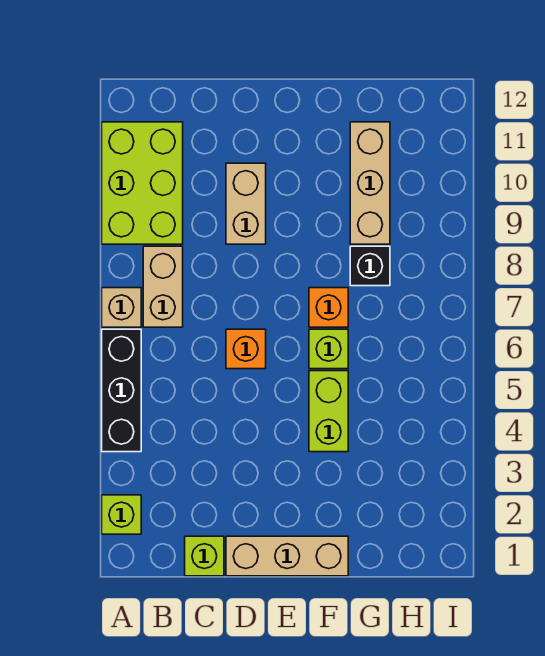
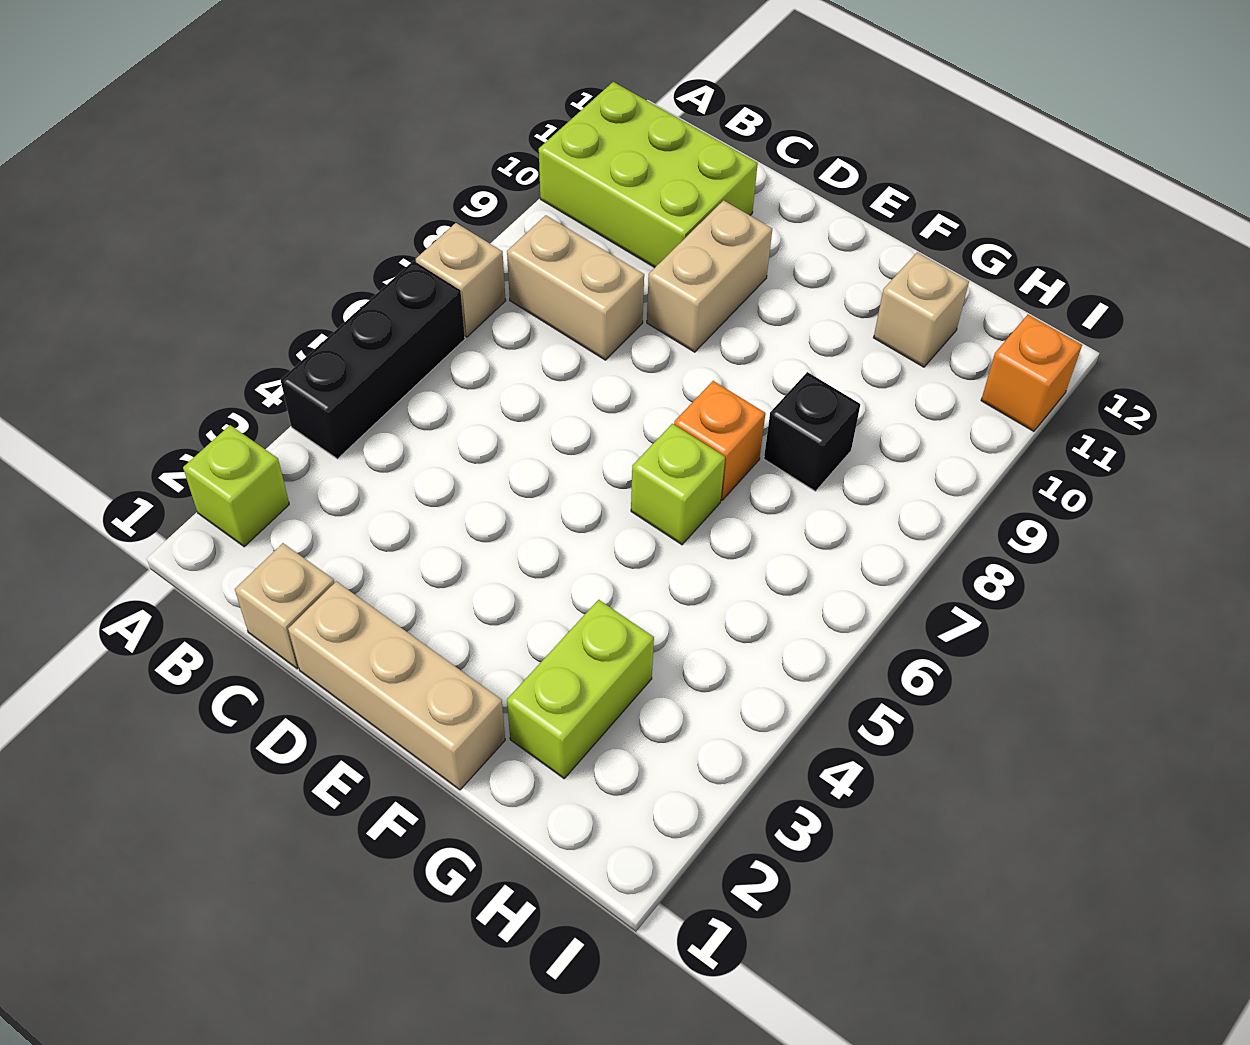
lime 2x3 brick [102,122,183,244] -> lime 2x3 brick turned to [539,82,758,268]
tan 1x2 brick [143,246,183,327] -> tan 1x2 brick turned to [507,215,644,360]
lime 1x1 brick [185,536,224,576] -> tan 1x1 brick [235,543,334,669]
orange 1x1 brick [226,329,266,369] -> orange 1x1 brick moved to [981,315,1082,431]
lime 1x2 brick [309,371,348,452] -> lime 1x2 brick moved to [507,600,654,778]
tan 1x3 brick [350,122,390,244] -> tan 1x1 brick [874,252,969,367]

